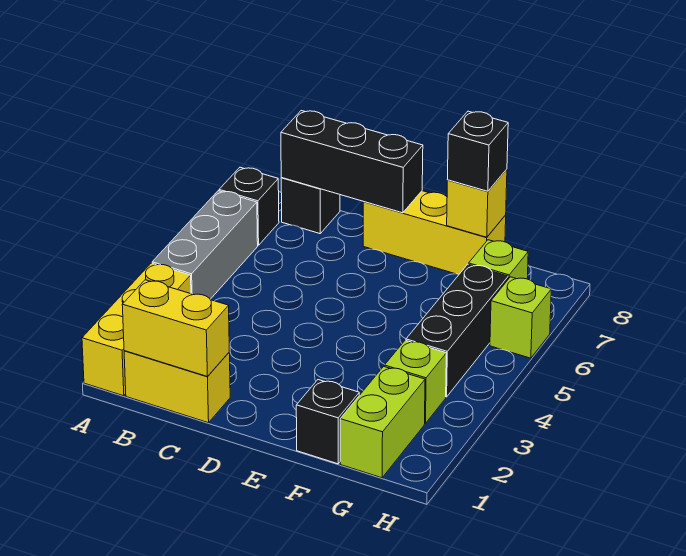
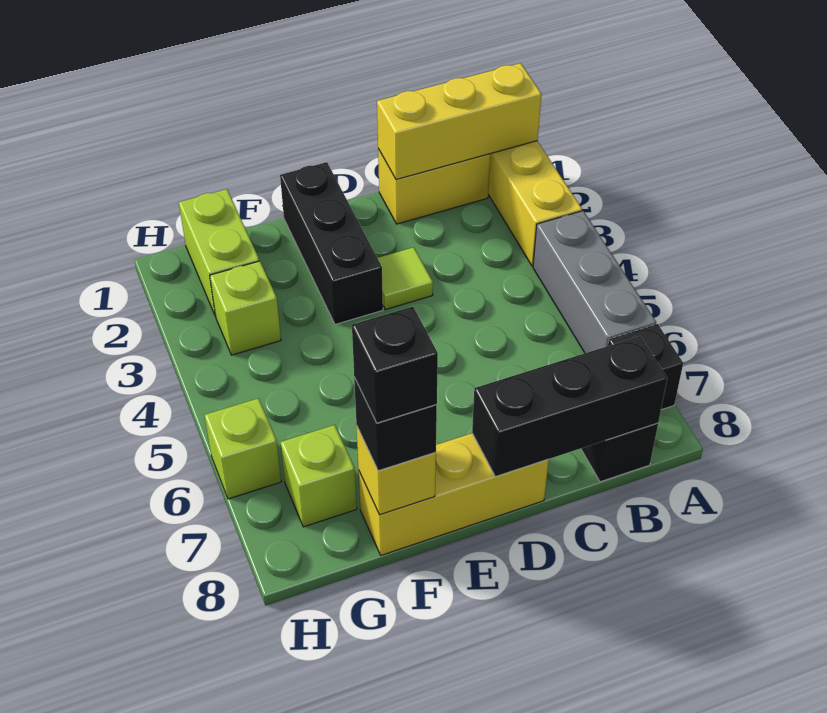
yellow 1x2 brick [122,280,229,377] -> yellow 1x3 brick [377,63,541,180]
none -> lime 1x1 tile [378,247,433,310]
black 1x1 brick [296,380,359,464] -> black 1x1 brick moved to [352,307,438,423]
black 1x3 brick [406,264,508,397] -> black 1x3 brick moved to [280,162,383,324]

